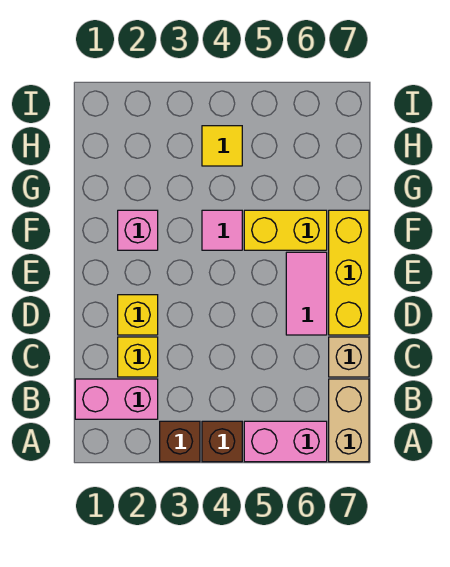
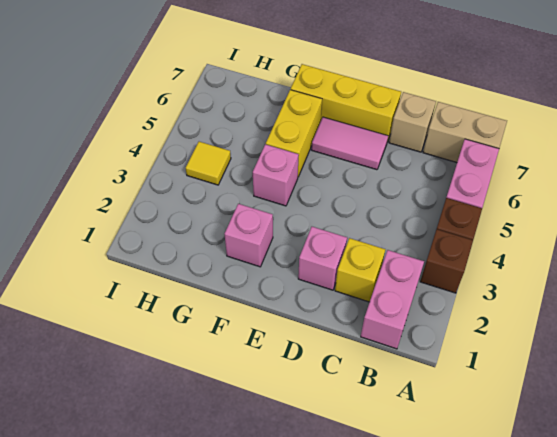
yellow 1x1 brick [118,295,158,335] -> pink 1x1 brick [298,227,347,290]
pink 1x1 tile [202,210,242,250] -> pink 1x1 brick [253,144,299,206]

